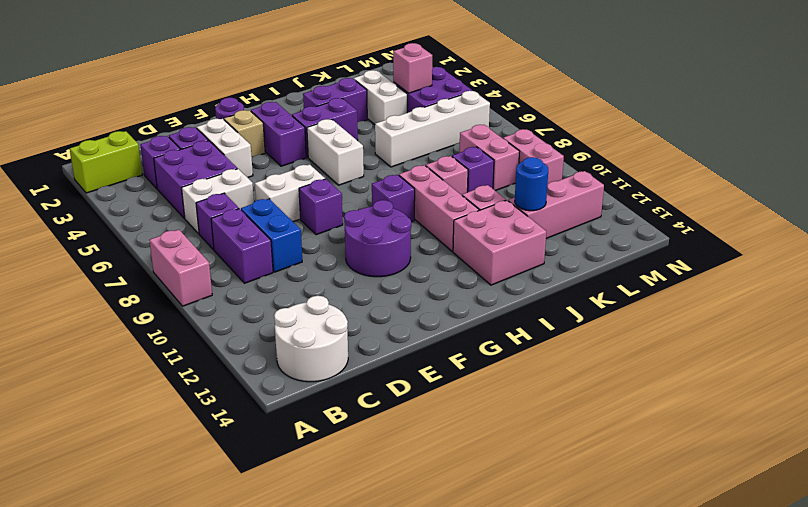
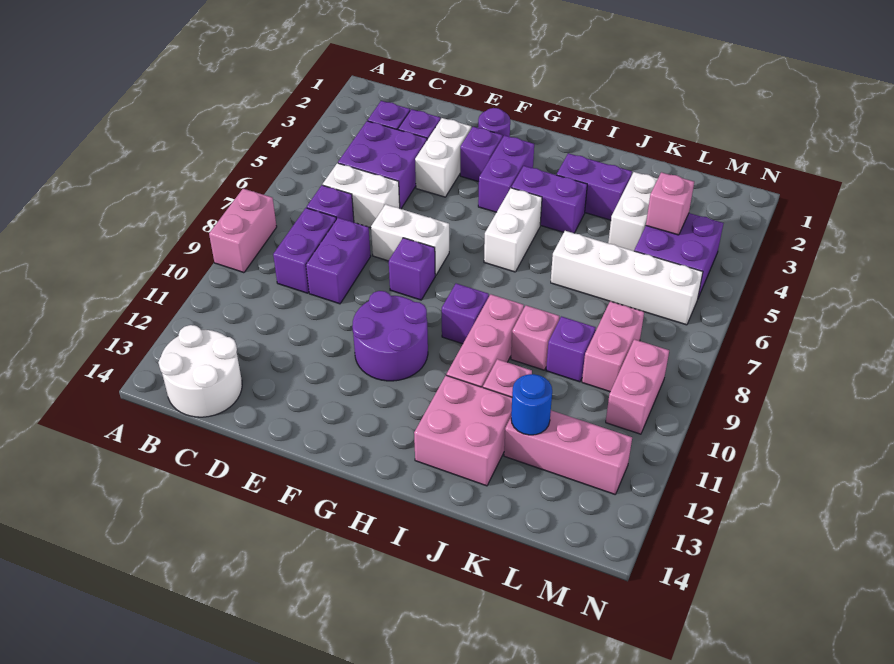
lime 1x2 brick [70,131,142,193] -> none
blue 1x2 brick [241,199,302,272] -> purple 1x2 brick [306,218,371,304]
tan 1x1 brick [224,110,265,157] -> purple 1x1 brick [460,127,503,182]

